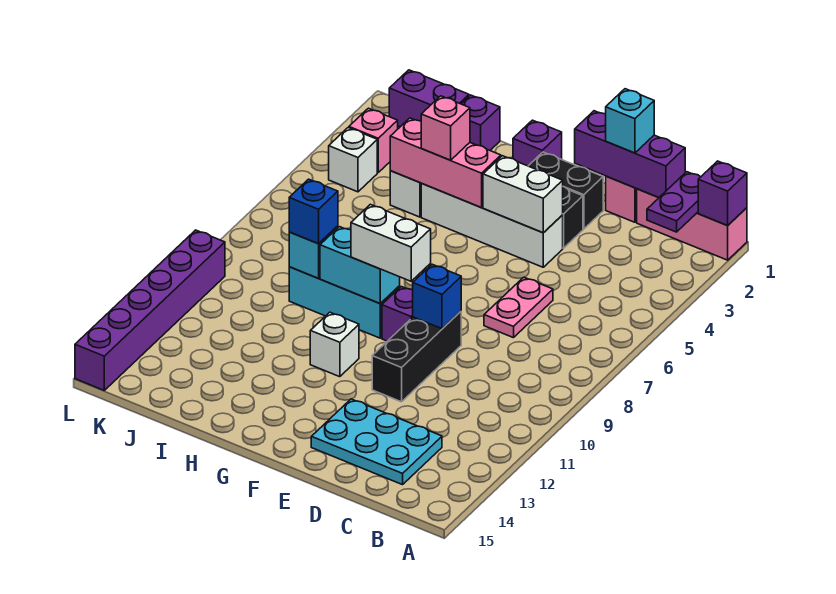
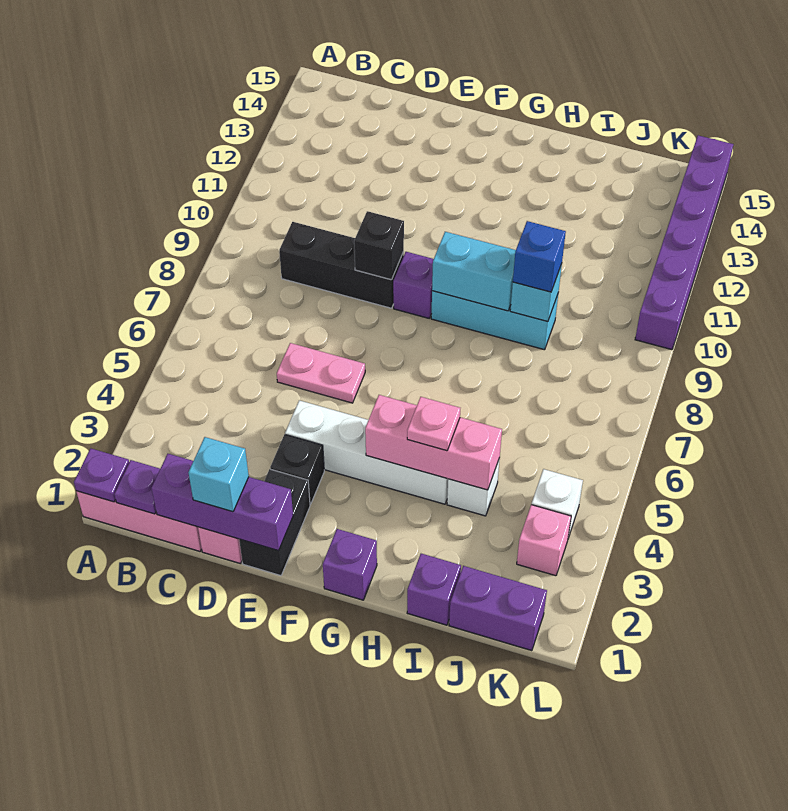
purple 1x1 brick [698,161,747,226] -> purple 1x1 plate [74,448,129,502]
purple 1x2 plate [647,172,700,232] -> purple 1x1 plate [114,460,160,514]
cyan 2x3 plate [311,399,442,485] -> none
pink 1x2 plate [484,277,553,338] -> pink 1x2 plate turned to [277,343,365,403]
black 1x2 brick [529,152,603,229] -> black 1x2 brick turned to [239,469,310,576]
white 1x2 brick [483,156,563,233] -> none
black 1x3 brick [372,311,461,402] -> black 1x3 brick turned to [279,222,404,308]
blue 1x1 brick [413,264,461,329] -> black 1x1 brick [354,211,404,280]
white 1x2 brick [351,204,431,281] -> none
white 1x1 brick [310,312,359,377] -> none
pink 1x1 brick [421,96,470,160] -> pink 1x1 plate [407,397,460,451]

